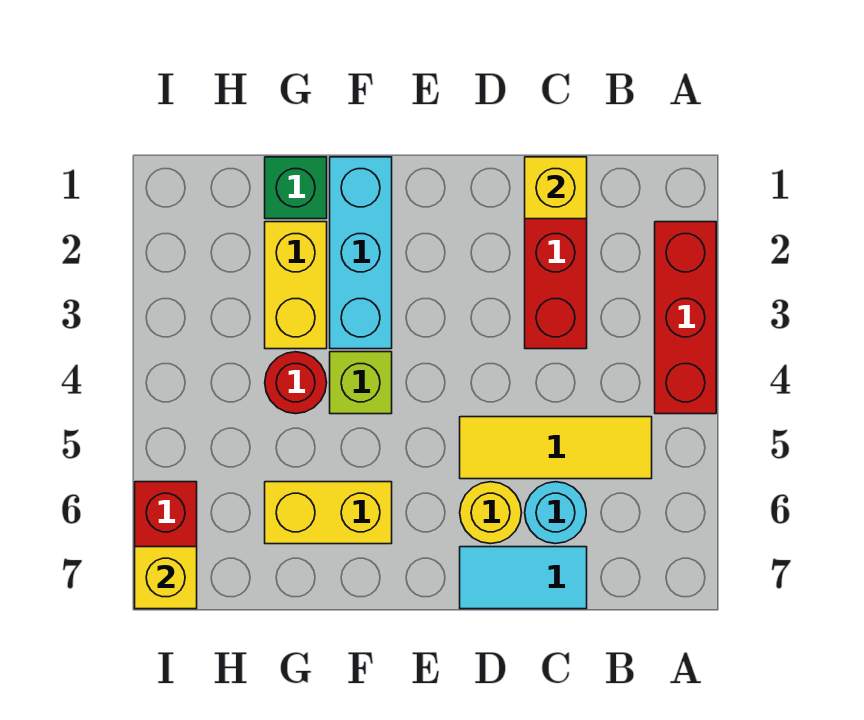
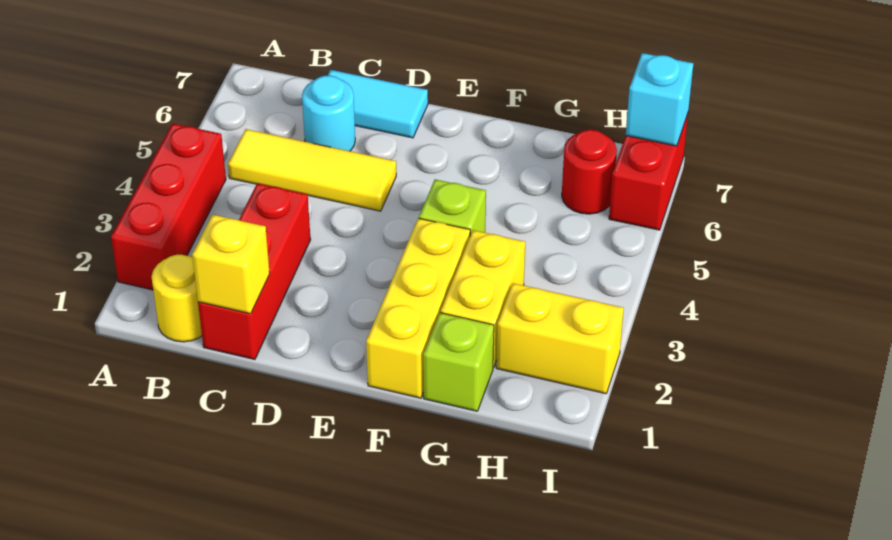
yellow 1x1 round brick [460,482,522,544] -> yellow 1x1 round brick moved to [151,255,202,342]
cyan 1x3 brick [330,157,392,349] -> yellow 1x3 brick [366,218,470,398]
yellow 1x2 brick [265,482,392,544] -> yellow 1x2 brick moved to [496,283,624,394]
green 1x1 brick [265,157,327,219] -> lime 1x1 brick [423,313,494,411]
red 1x1 round brick [265,352,327,414] -> red 1x1 round brick moved to [562,130,617,214]
yellow 1x1 brick [135,547,197,609] -> cyan 1x1 brick [626,53,693,146]

